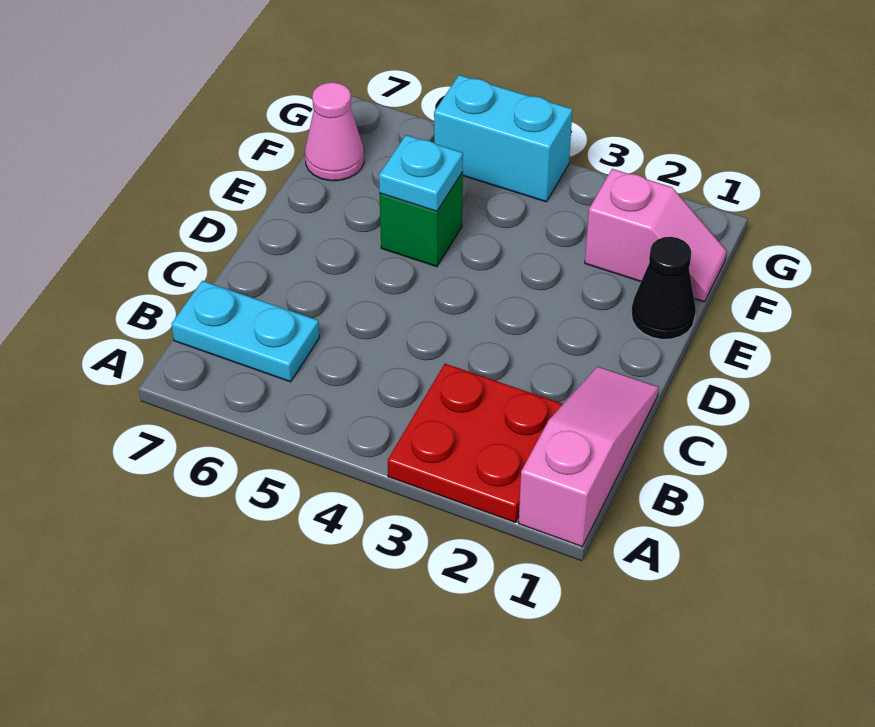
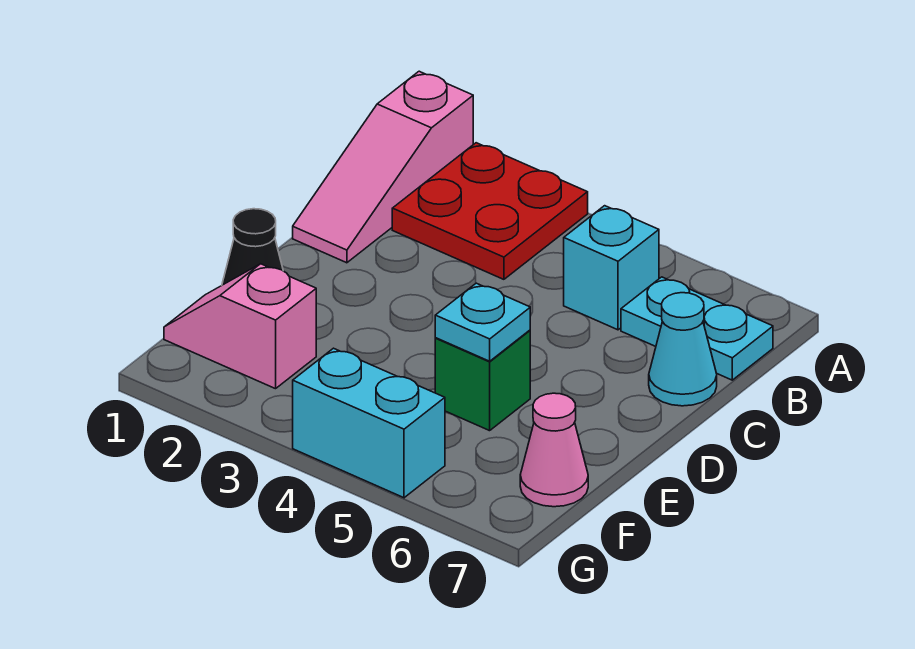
none -> cyan 1x1 brick [564,206,659,330]
none -> cyan 1x1 cone [649,293,717,406]

